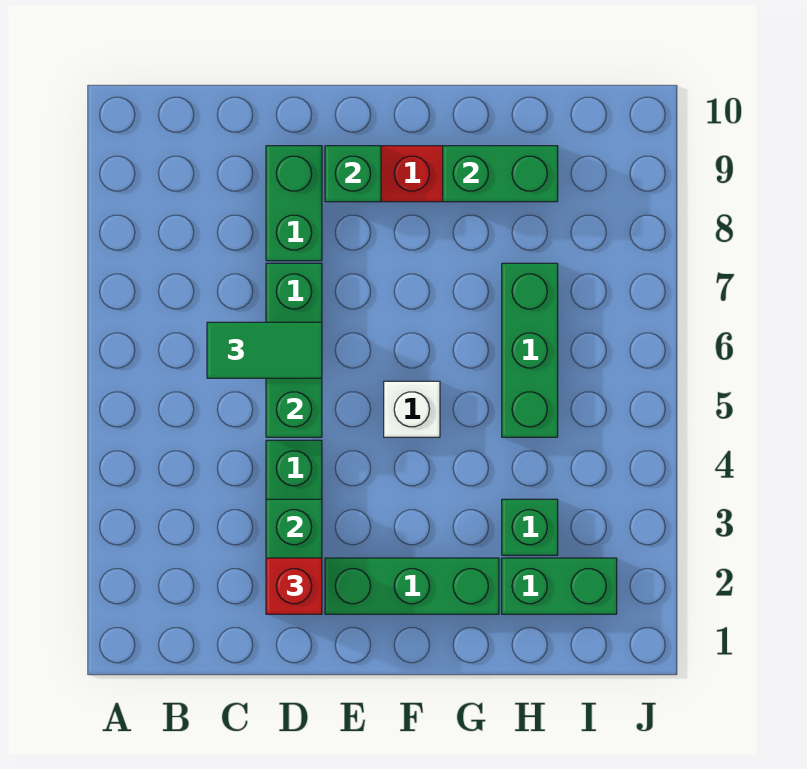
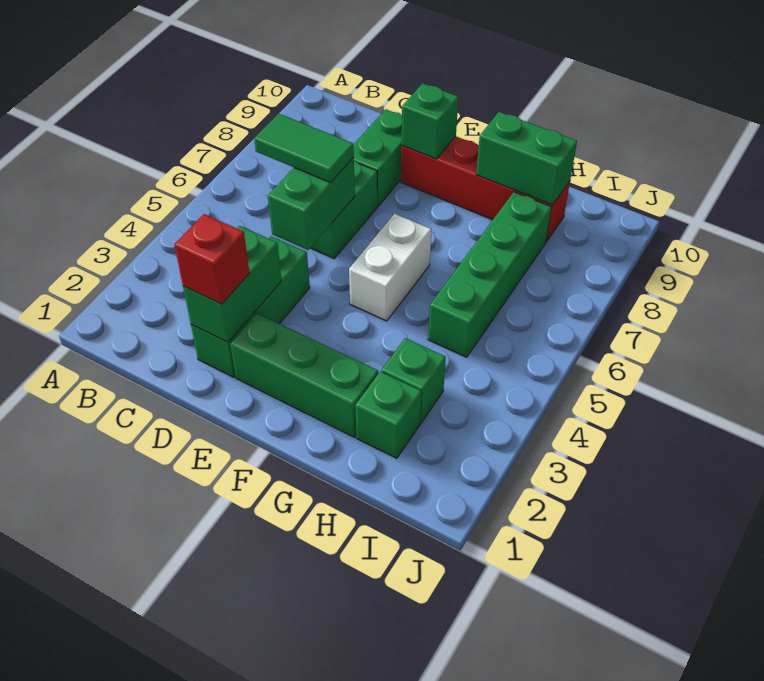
white 1x1 brick [384,381,440,437] -> white 1x2 brick [349,214,431,321]
green 1x2 brick [502,558,617,614] -> green 1x1 brick [355,372,422,458]
green 1x3 brick [502,263,558,437] -> green 1x4 brick [428,192,552,357]

